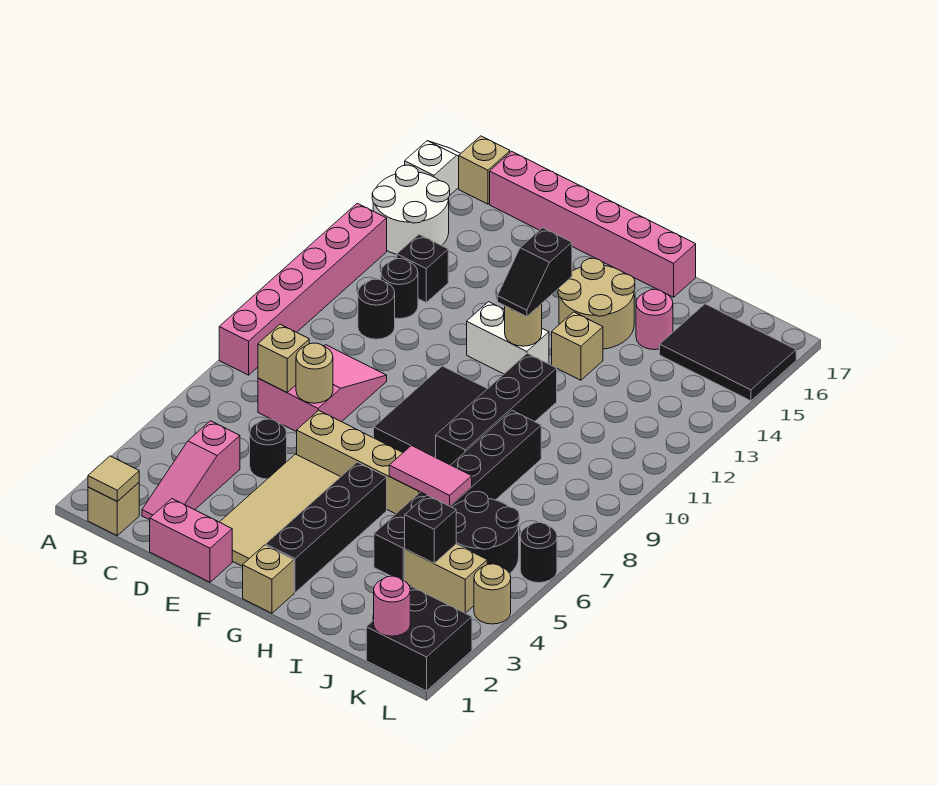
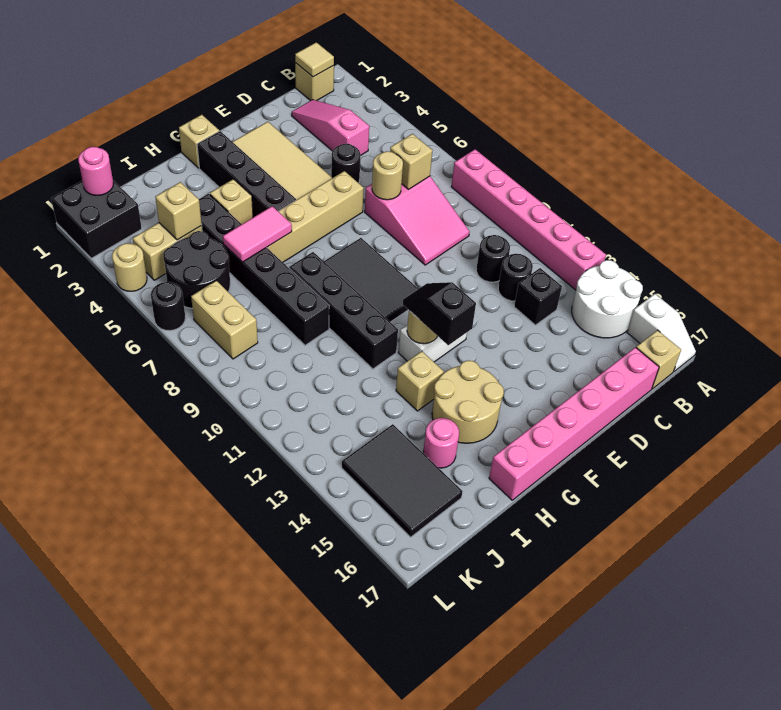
pink 1x2 brick [150,499,232,582] -> none
none -> tan 1x1 brick [210,179,253,224]
black 1x1 brick [405,495,456,563] -> tan 1x1 brick [155,182,202,240]
black 2x3 tile [660,304,796,401] -> black 2x3 tile turned to [342,424,463,537]
none -> tan 1x2 brick [191,281,258,359]

